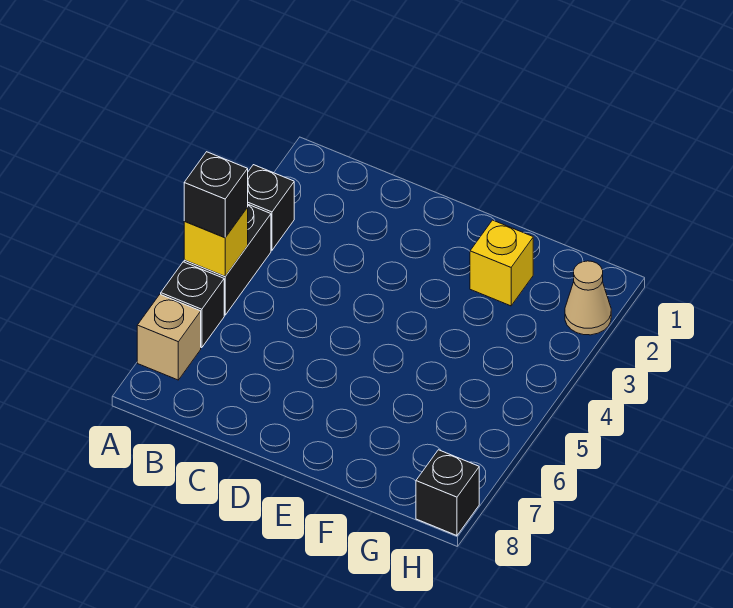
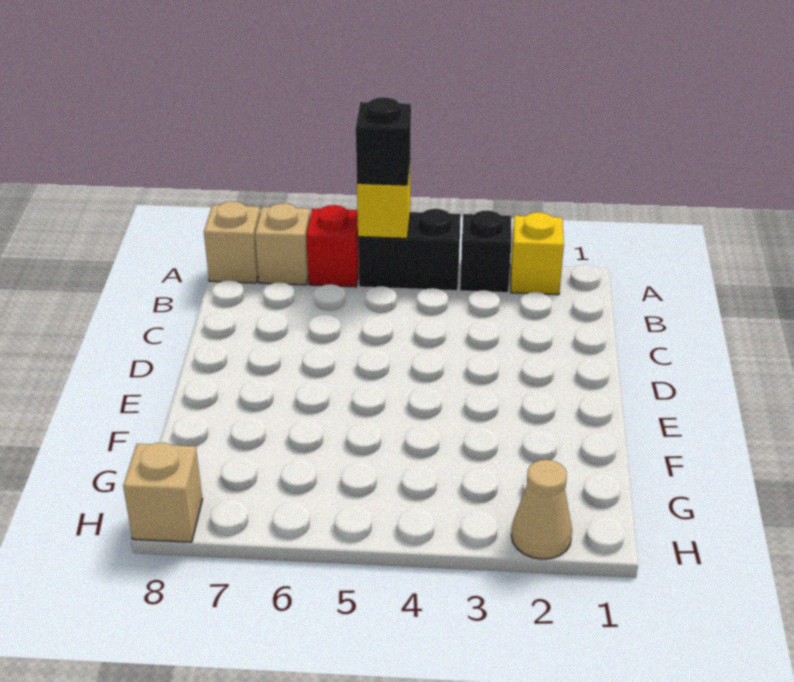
black 1x1 brick [161,262,224,348] -> red 1x1 brick [306,205,359,287]
none -> tan 1x1 brick [204,202,260,283]
yellow 1x1 brick [470,220,533,306] -> yellow 1x1 brick moved to [511,212,564,295]
black 1x1 brick [416,450,479,536] -> tan 1x1 brick [123,443,203,542]

